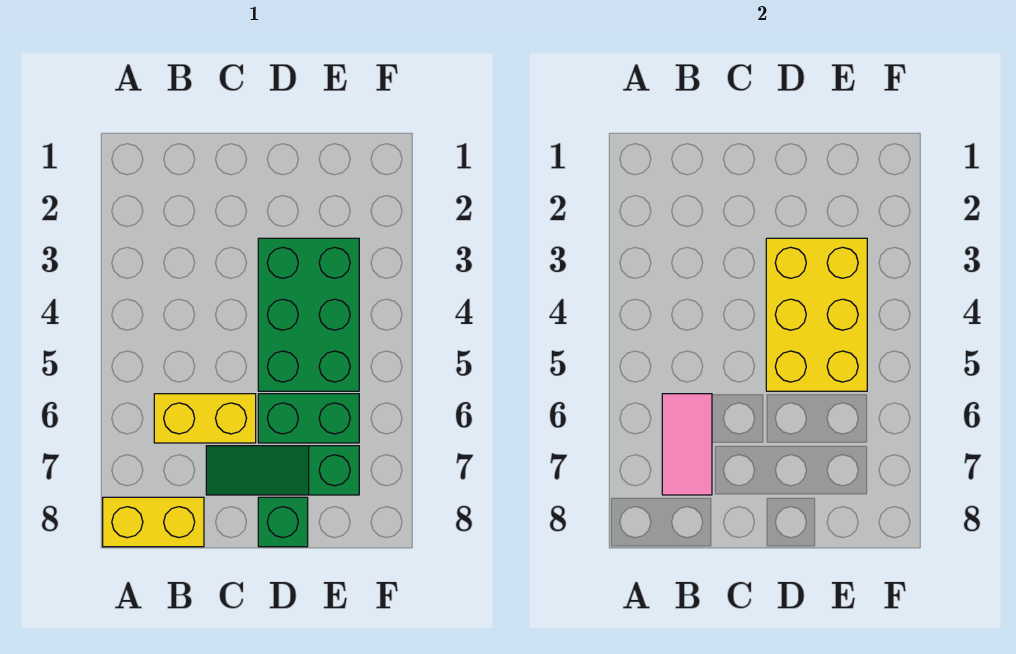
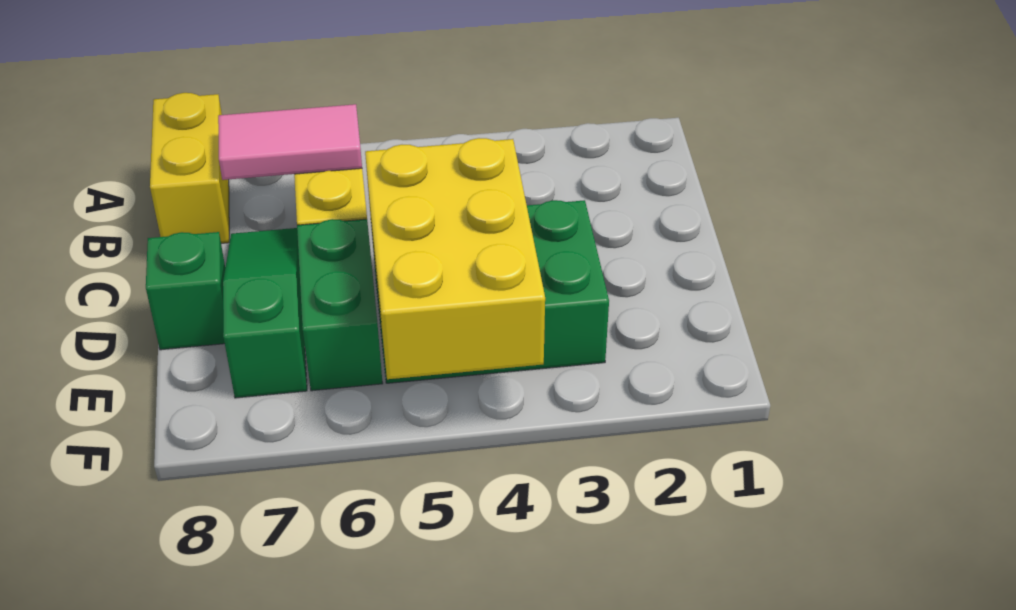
yellow 2x3 brick [766,238,867,391] -> yellow 2x3 brick turned to [365,138,545,379]

